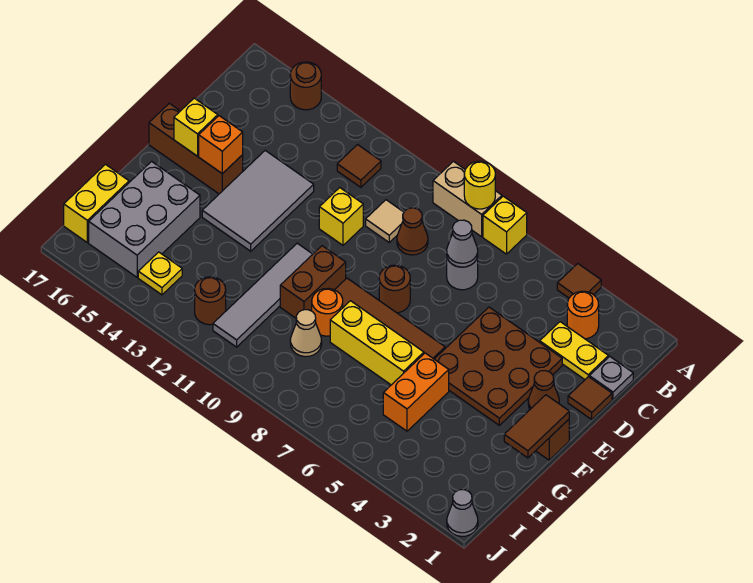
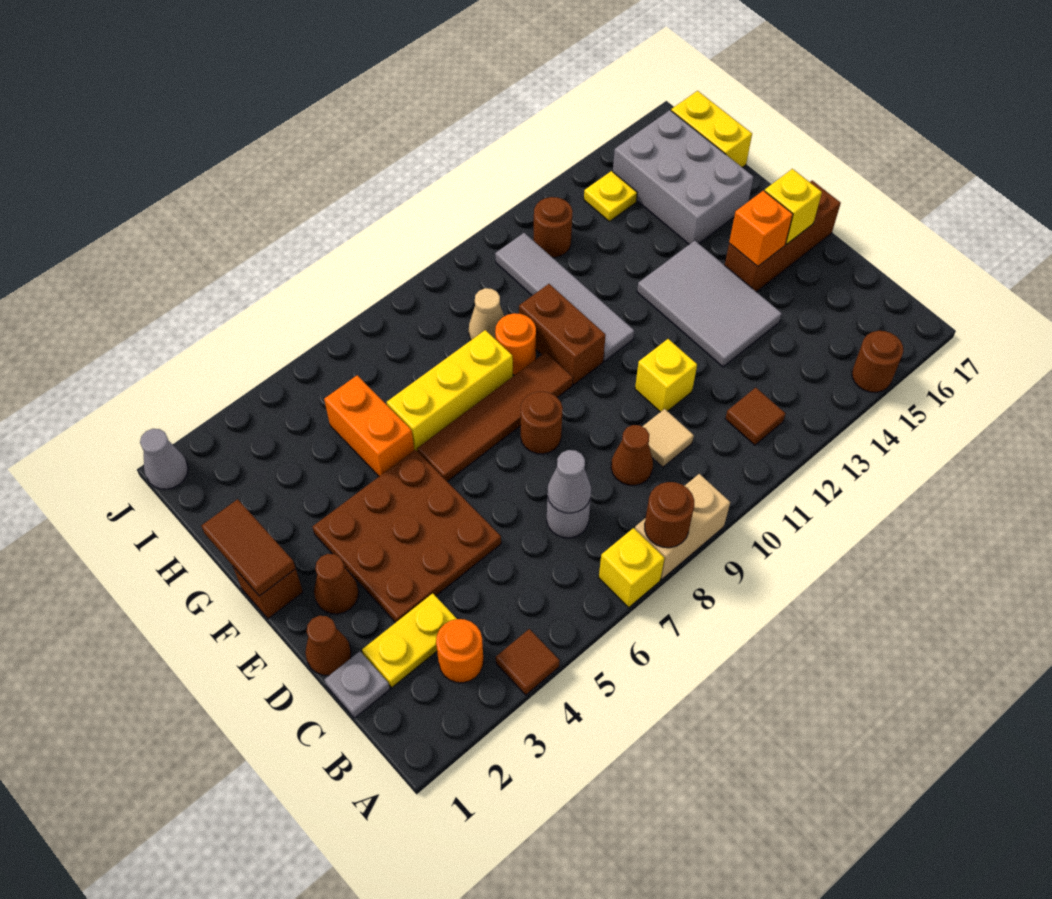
yellow 1x1 round brick [464,161,495,209] -> brown 1x1 round brick [645,482,694,548]
brown 1x1 tile [568,377,612,419] -> brown 1x1 cone [305,616,351,676]

